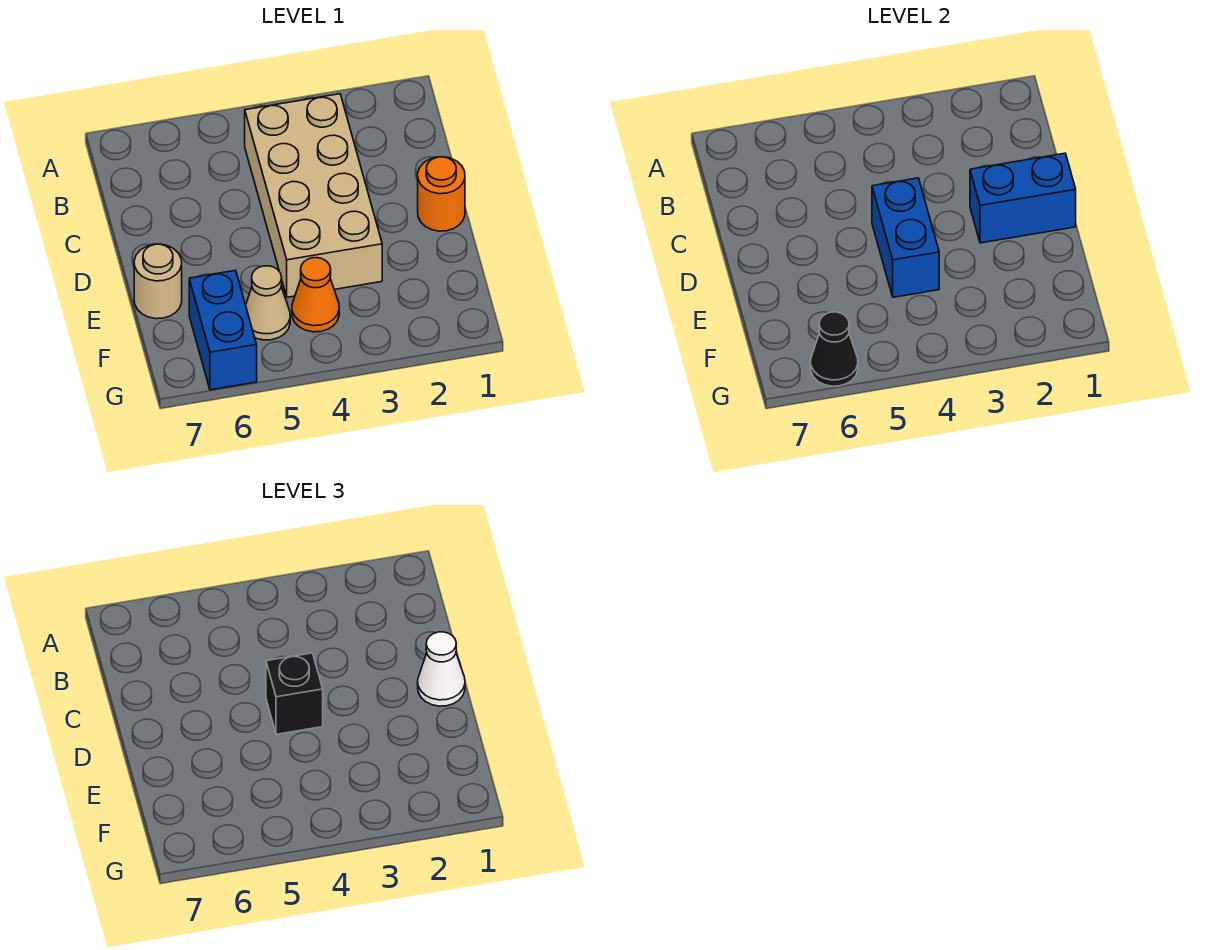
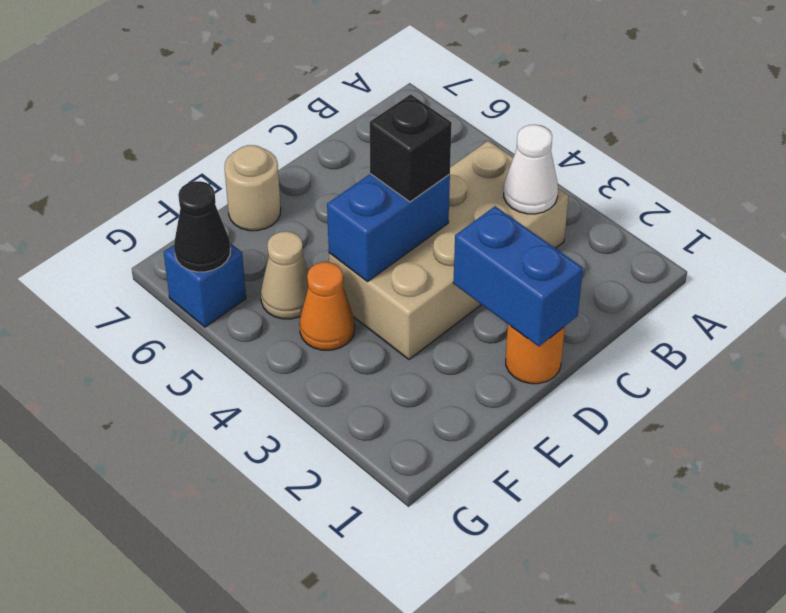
white 1x1 cone [418,632,465,706] -> white 1x1 cone moved to [504,125,558,214]
blue 1x2 brick [189,270,257,390] -> blue 1x1 brick [164,243,246,327]

